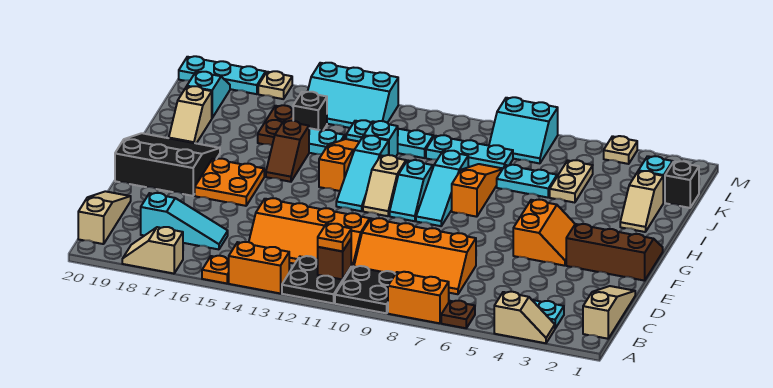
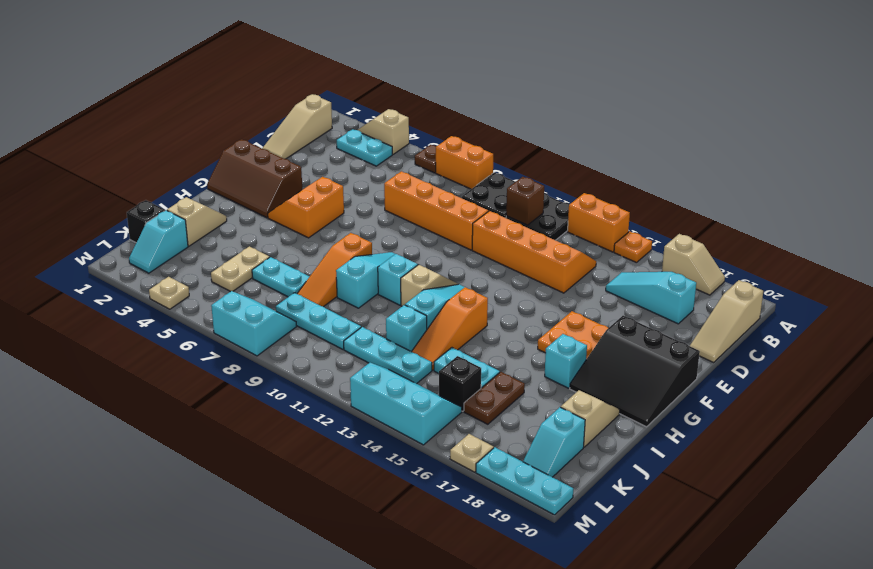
orange 1x1 plate [318,224,351,251] -> none
brown 1x2 slope [266,121,309,182] -> none
none -> cyan 1x1 brick [545,334,587,388]

